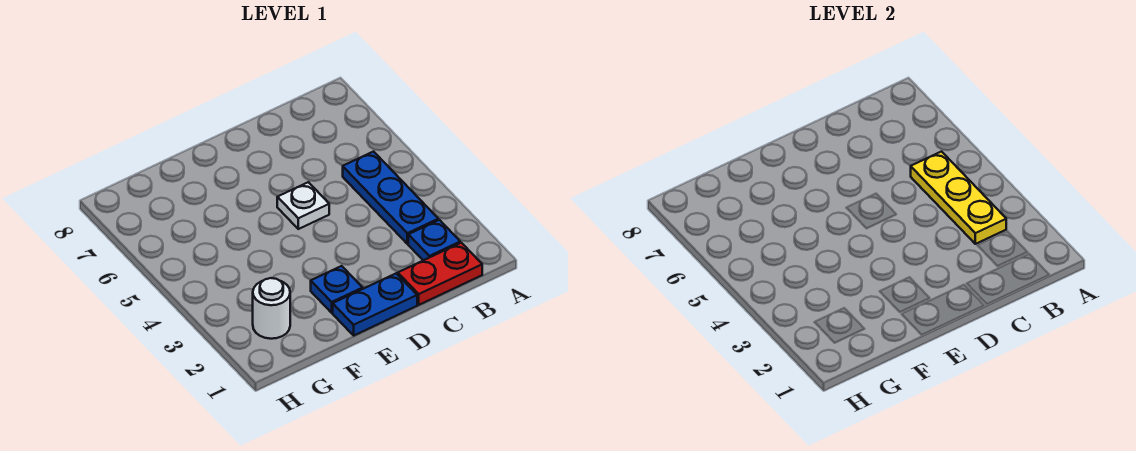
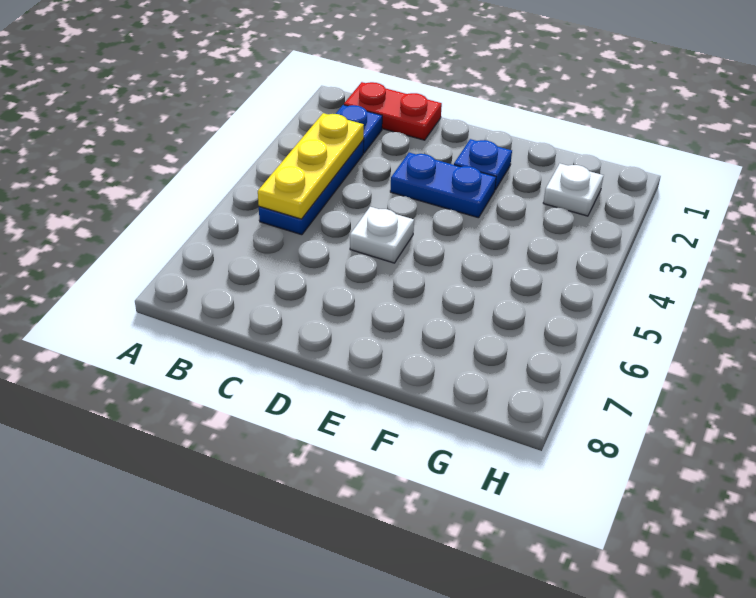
blue 1x2 plate [333,274,417,335] -> blue 1x2 plate moved to [390,153,496,218]
white 1x1 round brick [253,278,290,339] -> white 1x1 plate [543,164,604,216]

